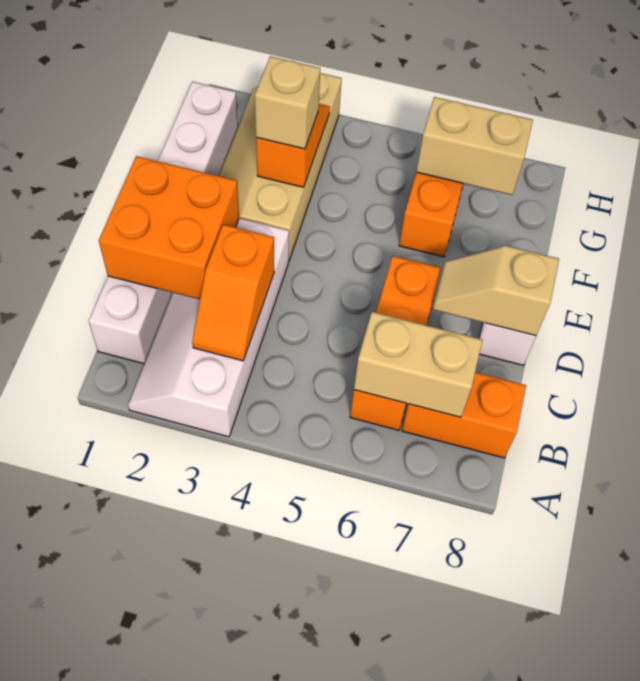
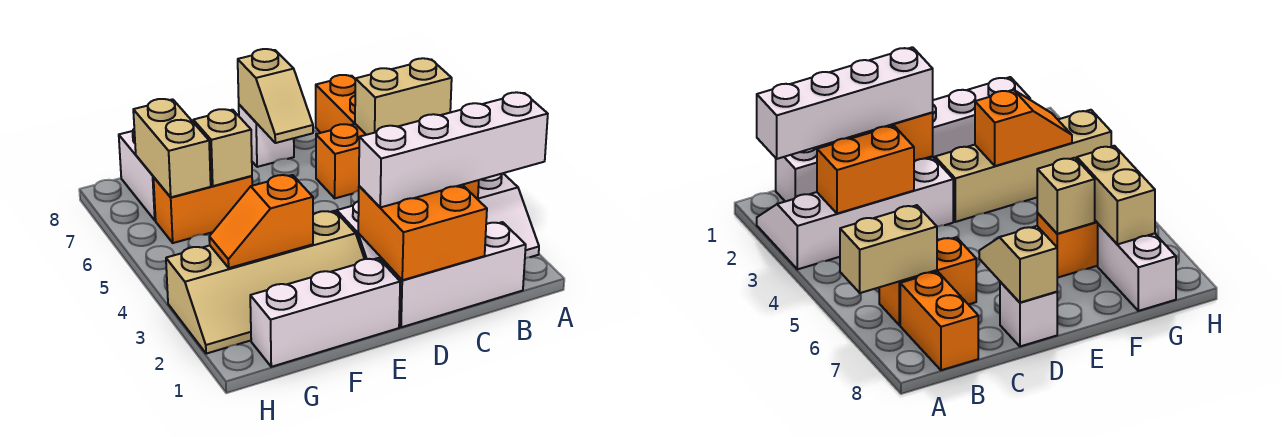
none -> white 1x4 brick [359,92,548,207]
orange 1x2 slope [192,225,274,361] -> orange 1x2 brick [817,126,914,214]
orange 1x3 brick [350,256,441,430] -> orange 1x2 brick [316,124,366,198]
tan 1x2 brick [354,312,482,417] -> tan 1x2 brick turned to [355,58,452,135]
tan 1x1 brick [255,56,320,149] -> tan 1x1 brick moved to [193,109,252,186]
none -> white 1x2 brick [119,129,156,221]

